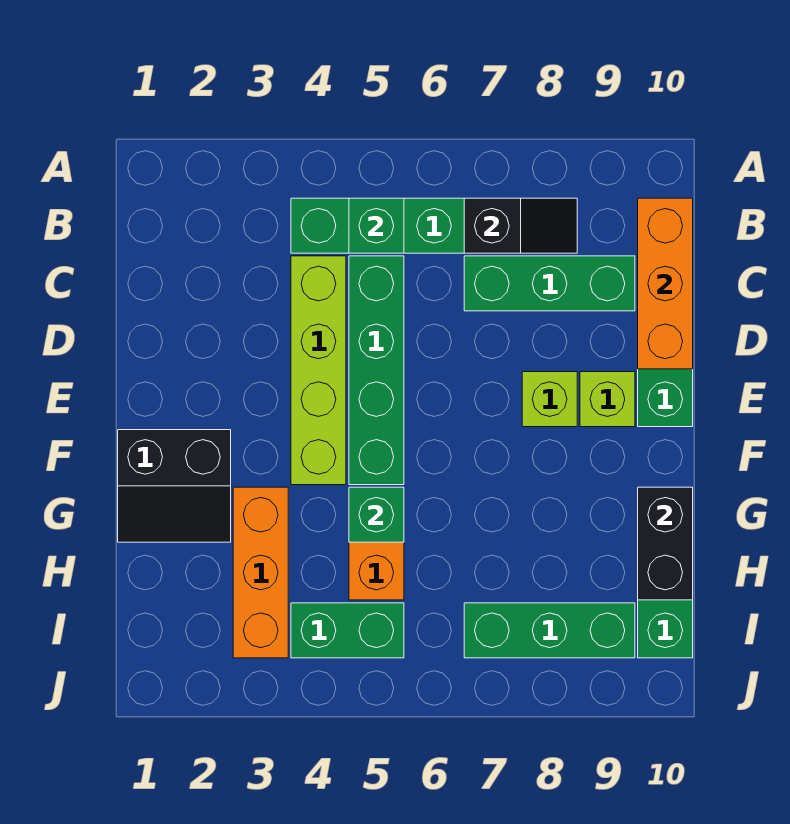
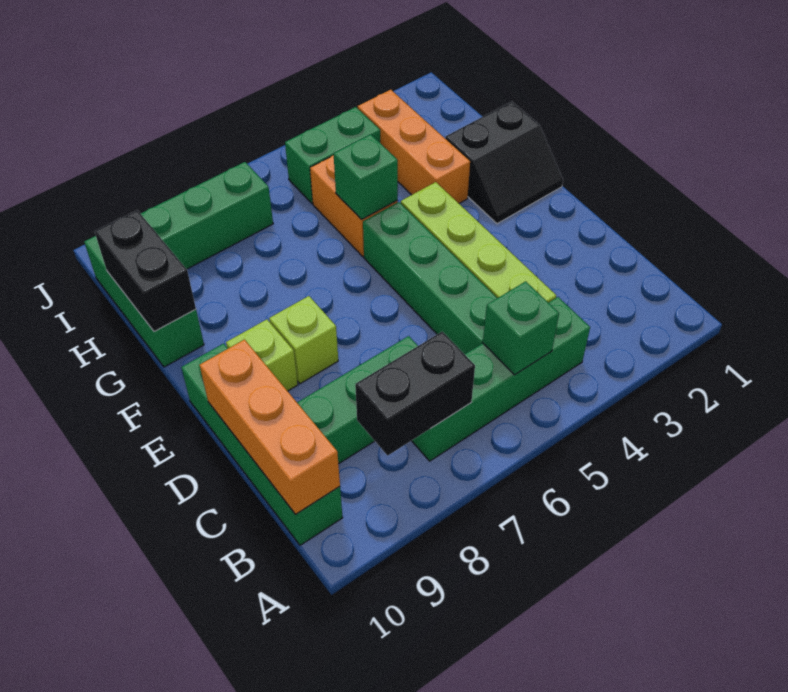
black 1x2 slope [464,198,577,253] -> black 1x2 brick [355,332,475,455]
black 2x2 slope [118,430,231,542] -> black 2x2 slope turned to [445,102,563,224]

